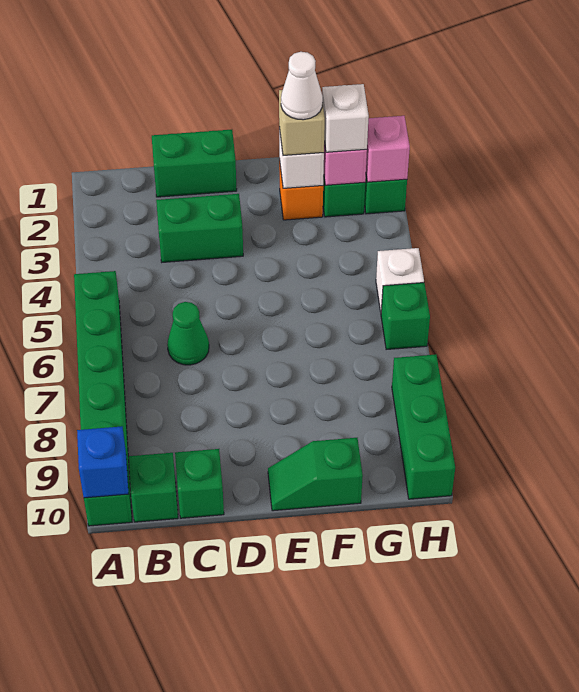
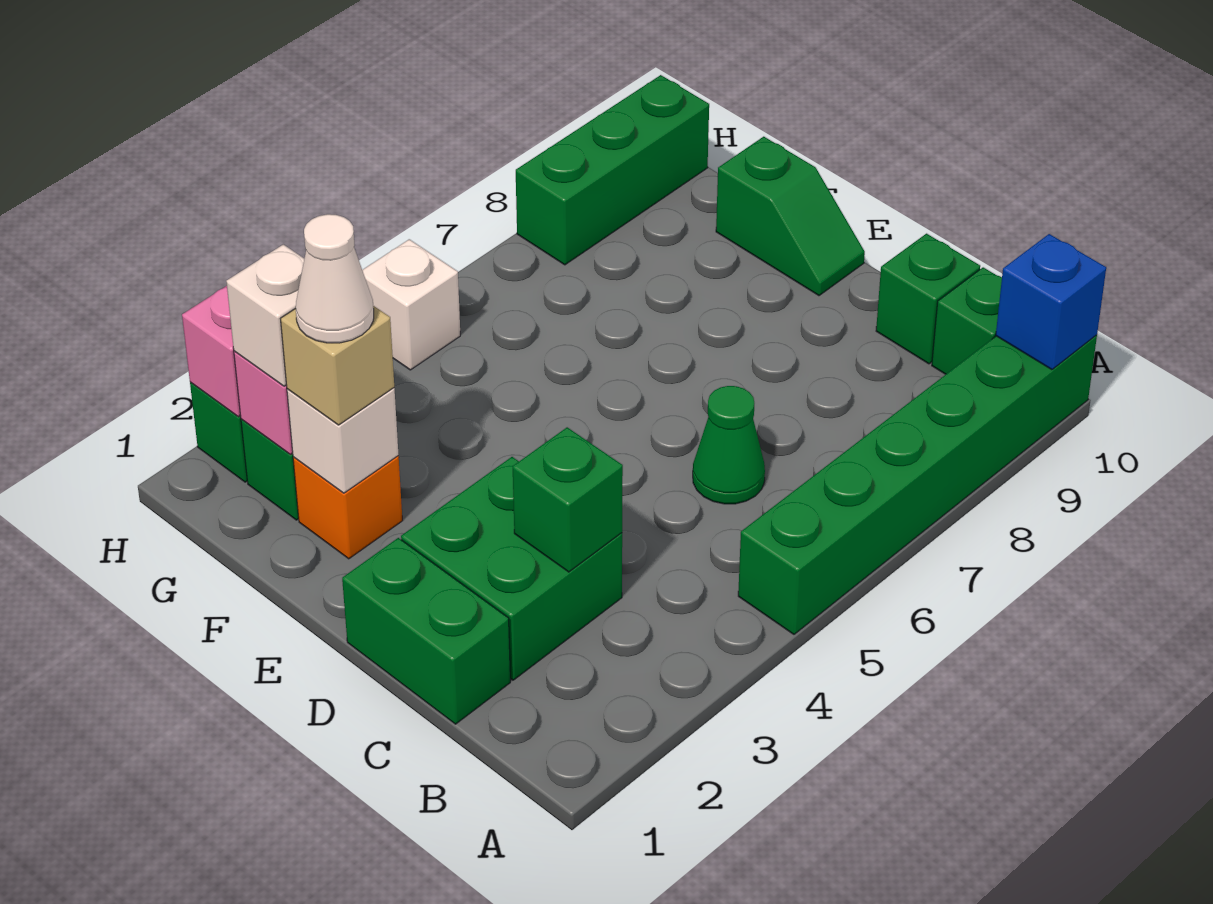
green 1x2 brick [156,194,243,262] -> green 2x2 brick [401,457,622,680]
green 1x1 brick [381,283,430,350] -> green 1x1 brick moved to [513,427,623,572]

